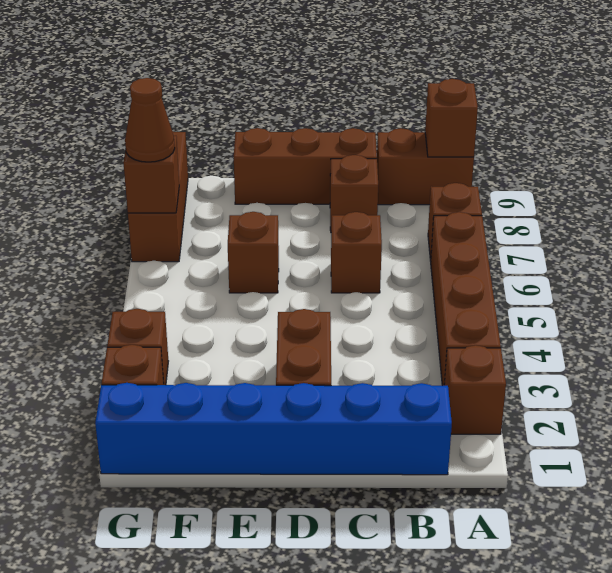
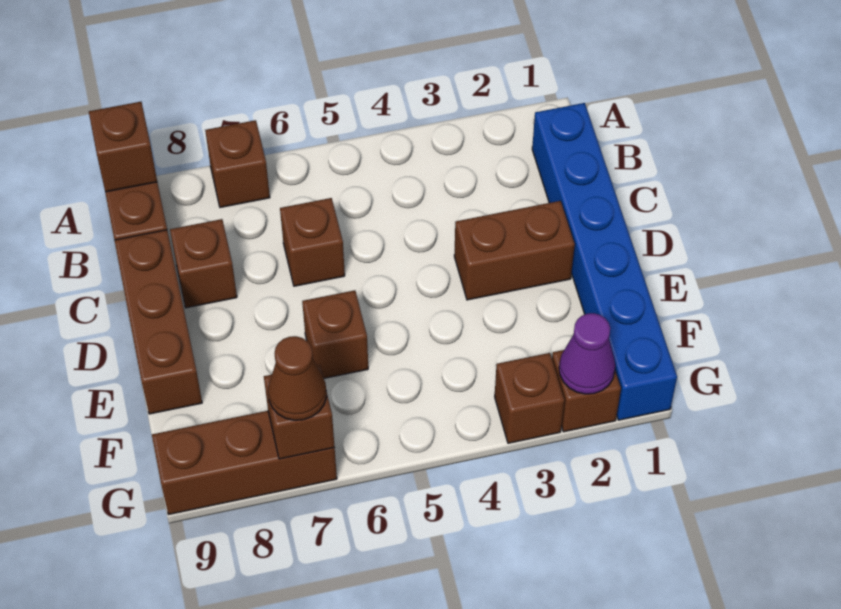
brown 1x1 brick [444,345,506,434] -> none
brown 1x4 brick [431,212,501,386] -> none
none -> purple 1x1 cone [559,313,615,394]

